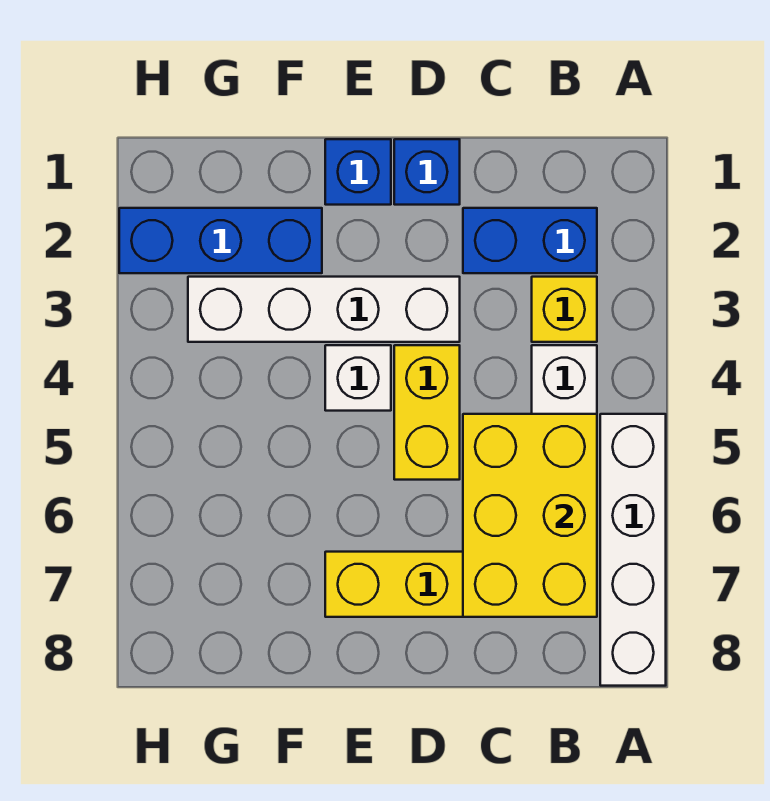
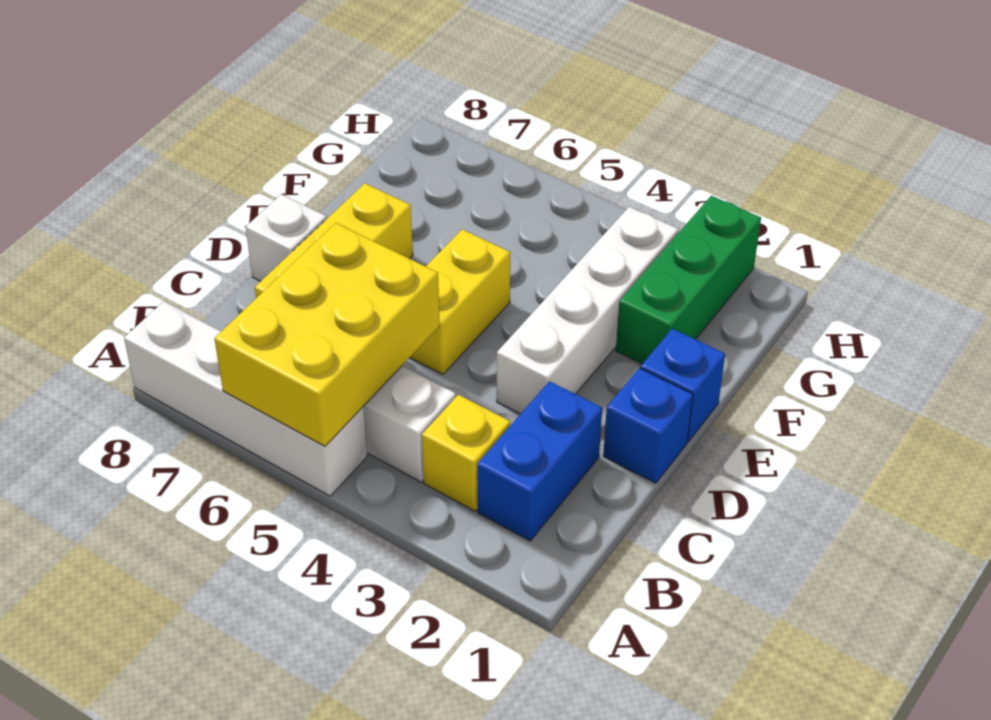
yellow 2x3 brick [463,414,597,617] -> yellow 2x3 brick turned to [214,223,440,446]
yellow 1x2 brick [394,345,460,480] -> yellow 1x2 brick turned to [410,229,510,374]
white 1x1 brick [325,345,391,411] -> white 1x1 brick moved to [246,194,327,281]
blue 1x3 brick [119,208,322,273] -> green 1x3 brick [616,196,761,364]

